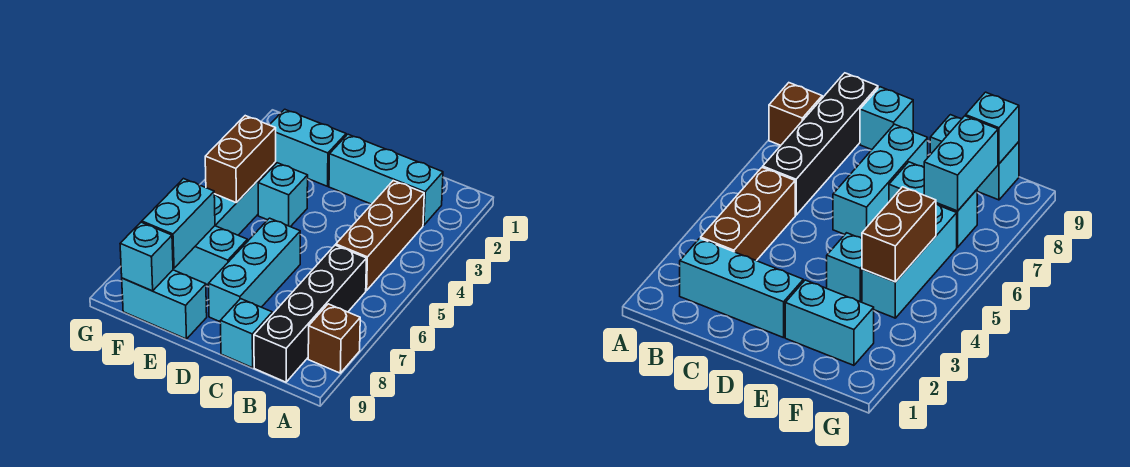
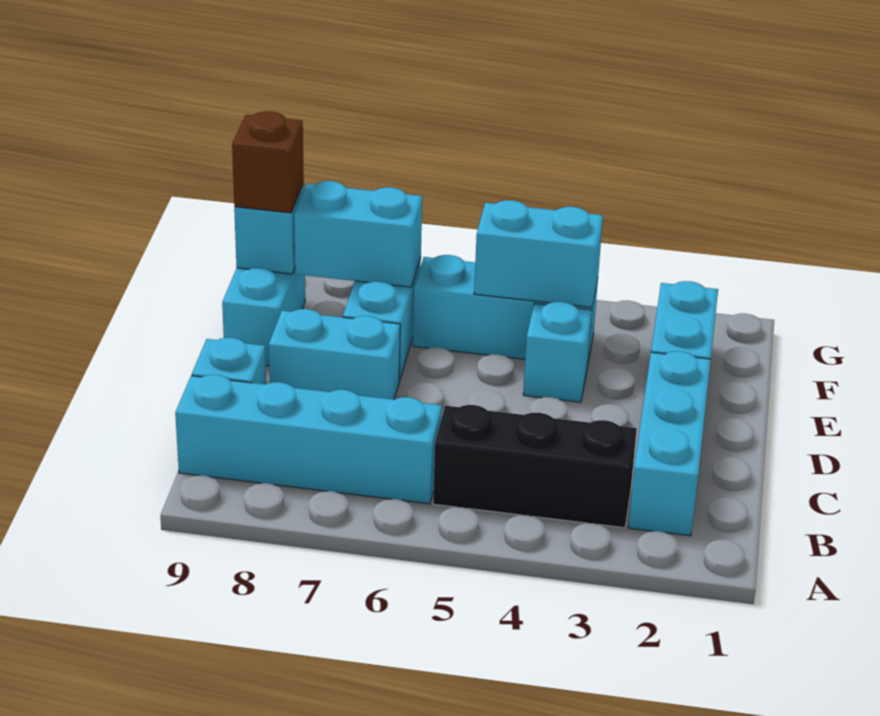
brown 1x1 brick [308,304,360,373] -> brown 1x1 brick moved to [232,111,304,213]
brown 1x3 brick [336,181,424,290] -> black 1x3 brick [433,405,637,528]
black 1x4 brick [254,245,367,382] -> cyan 1x4 brick [175,375,442,504]
cyan 1x3 brick [208,218,300,322] -> cyan 1x2 brick [269,309,400,399]
brown 1x2 brick [205,116,276,203] -> cyan 1x2 brick [474,200,603,307]

